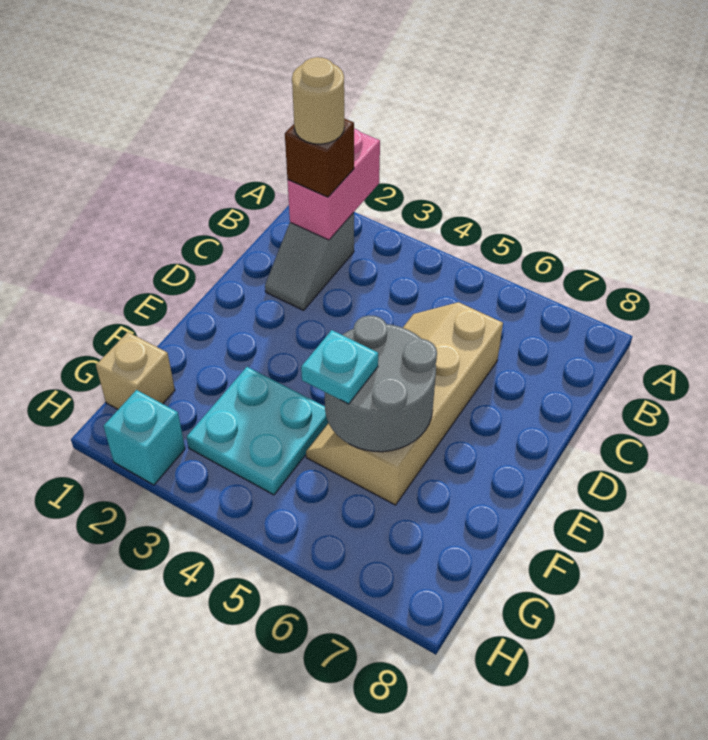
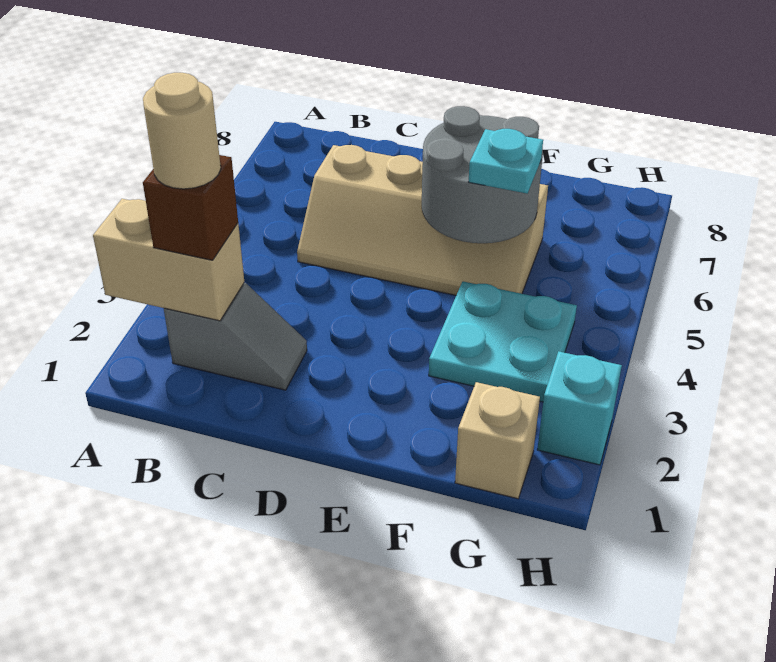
pink 1x2 brick [288,129,380,240] -> tan 1x2 brick [93,199,244,321]

